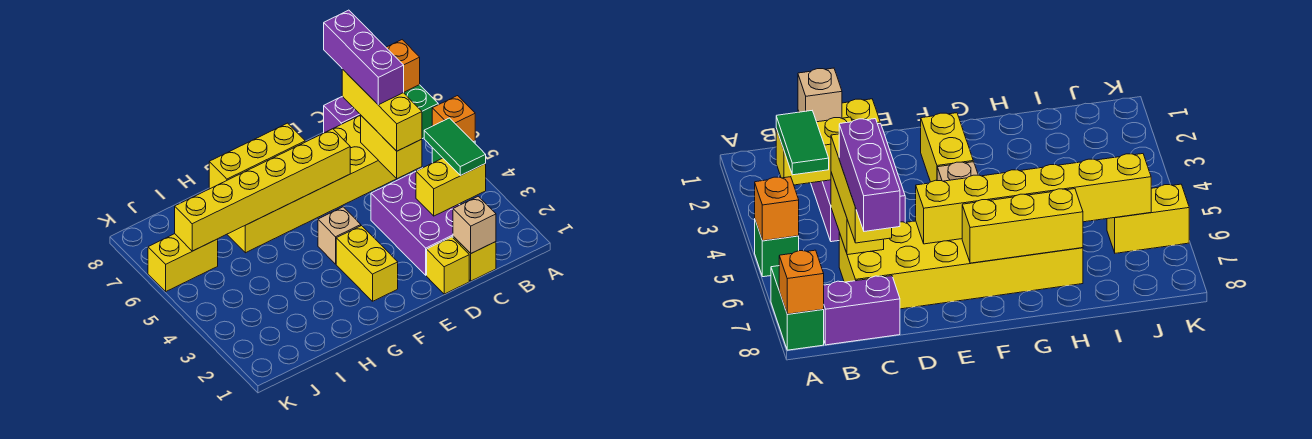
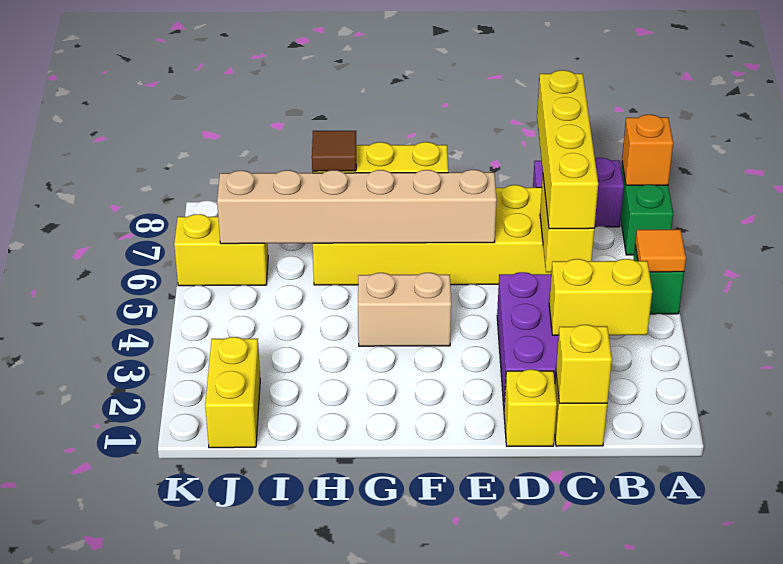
orange 1x1 brick [432,96,475,142] -> orange 1x1 tile [635,229,686,272]
green 1x2 tile [424,118,486,175] -> none
tan 1x1 brick [453,196,496,253] -> yellow 1x1 brick [556,325,612,404]
yellow 1x3 brick [342,69,422,151] -> yellow 1x4 brick [537,70,598,229]
purple 1x3 brick [324,10,404,105] -> none
yellow 1x6 brick [175,129,350,251] -> tan 1x6 brick [217,170,497,244]
yellow 1x2 brick [336,226,398,301] -> yellow 1x2 brick moved to [205,337,260,448]
tan 1x1 brick [318,207,361,264] -> tan 1x2 brick [358,273,451,346]
none -> brown 1x1 tile [312,131,356,171]

